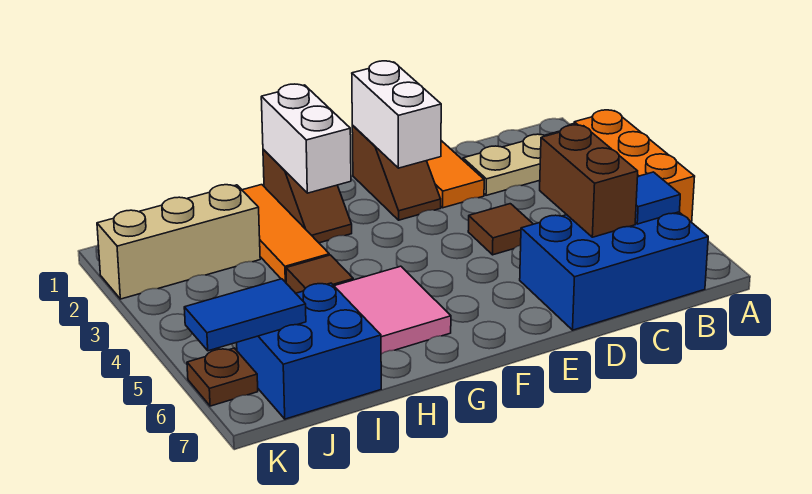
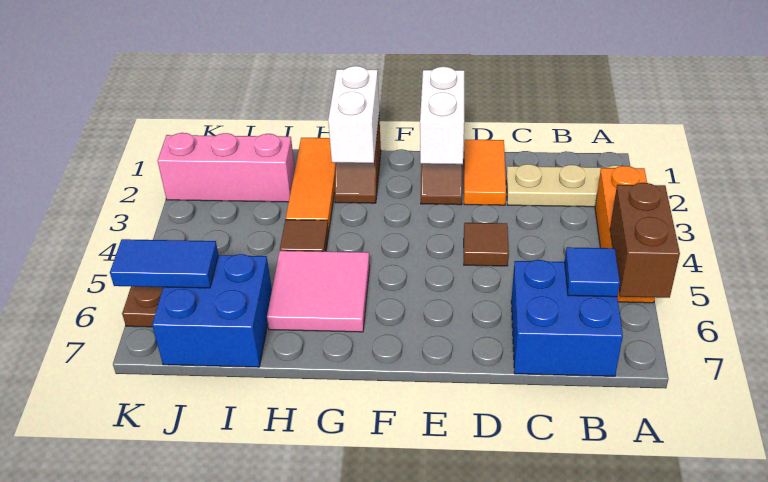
blue 2x3 brick [520,212,708,330] -> blue 2x2 brick [511,260,623,376]
brown 1x2 brick [540,125,638,237] -> brown 1x2 brick moved to [610,183,680,298]
tan 1x3 brick [97,185,260,299] -> pink 1x3 brick [158,133,295,202]

